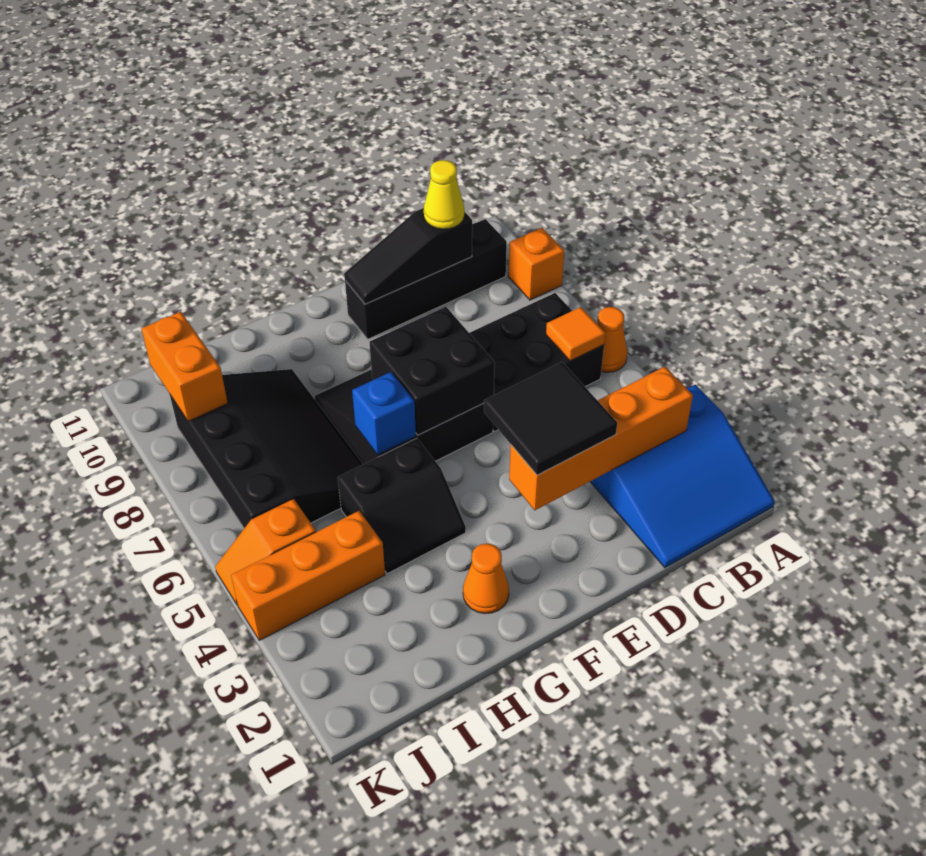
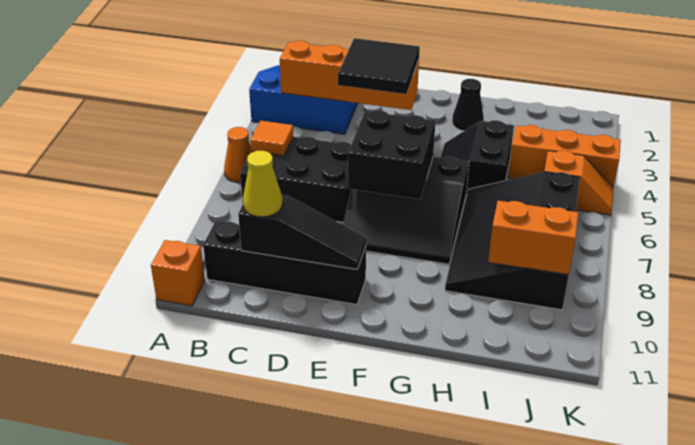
orange 1x1 brick [508,228,564,300] -> orange 1x1 brick moved to [151,240,205,306]
orange 1x1 cone [463,544,509,614] -> black 1x1 cone [452,79,484,130]
black 2x2 slope [338,438,466,574] -> black 2x2 slope turned to [441,120,514,194]
blue 1x1 brick [352,372,416,455] -> none
orange 1x2 brick [141,312,227,421] -> orange 1x2 brick turned to [488,201,578,275]

